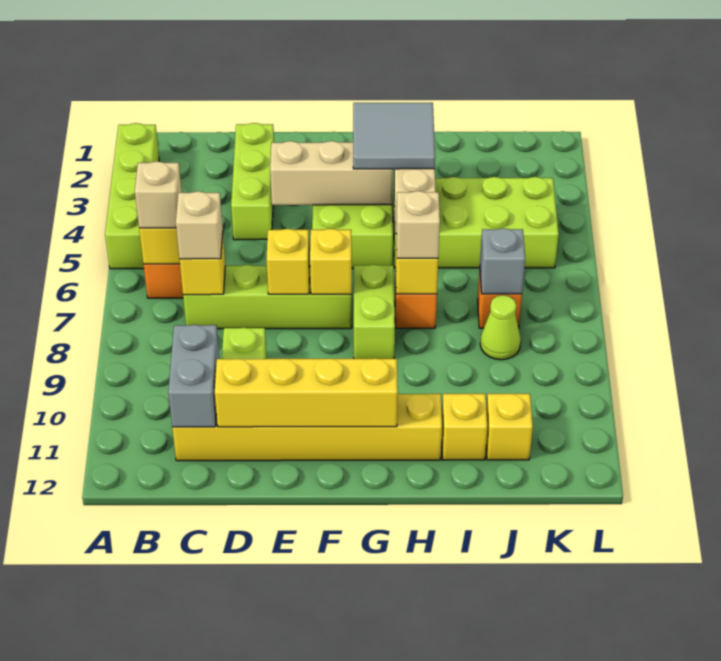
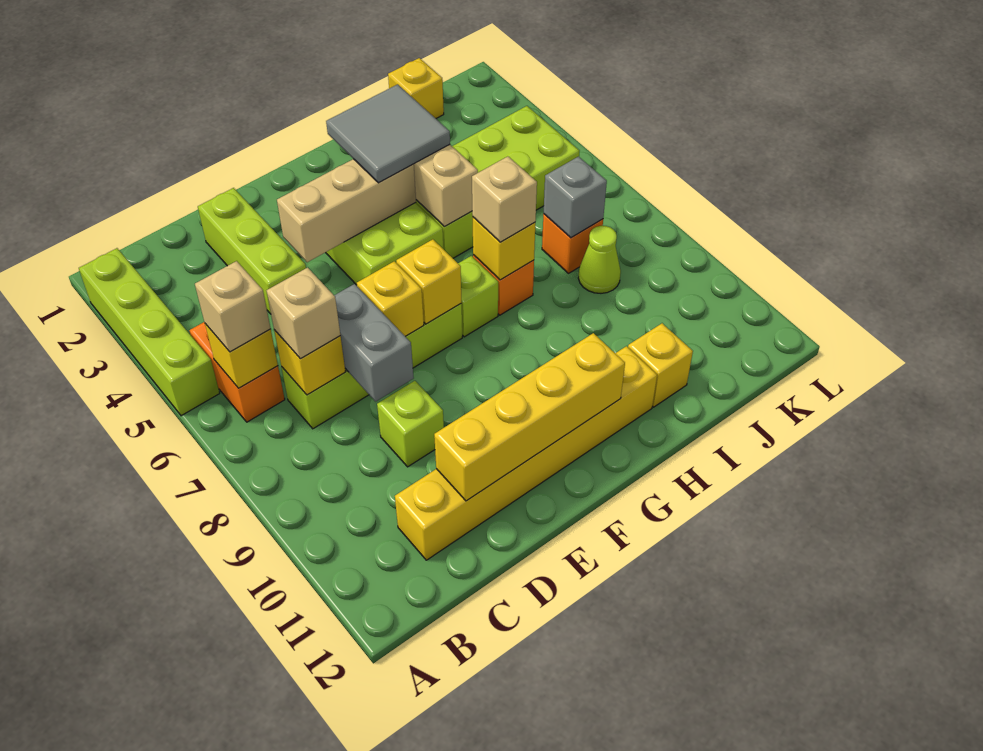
grey 1x2 brick [168,325,219,427] -> grey 1x2 brick moved to [334,284,414,401]
lime 1x2 brick [354,264,395,359] -> lime 1x1 brick [458,256,498,337]
yellow 1x1 brick [486,394,533,460] -> yellow 1x1 brick moved to [388,58,444,118]

